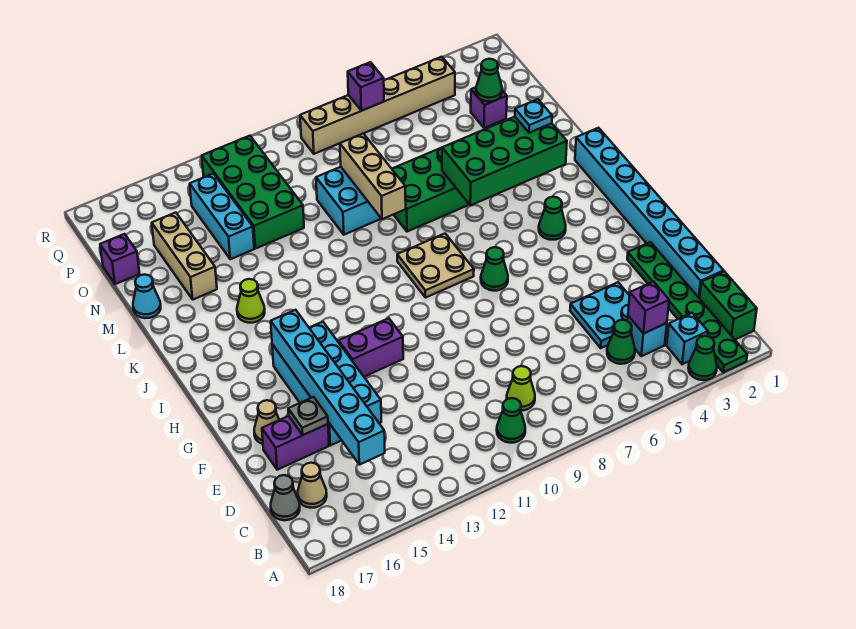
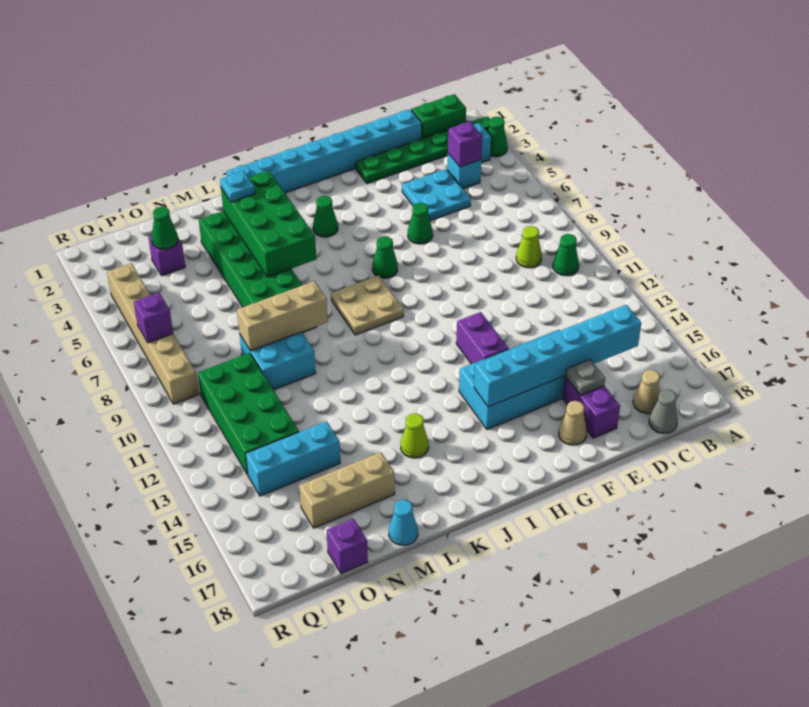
green 1x1 cone [607,320,635,364] -> green 1x1 cone moved to [408,203,433,244]
green 2x4 brick [202,136,304,249] -> green 2x4 brick turned to [198,353,299,475]

